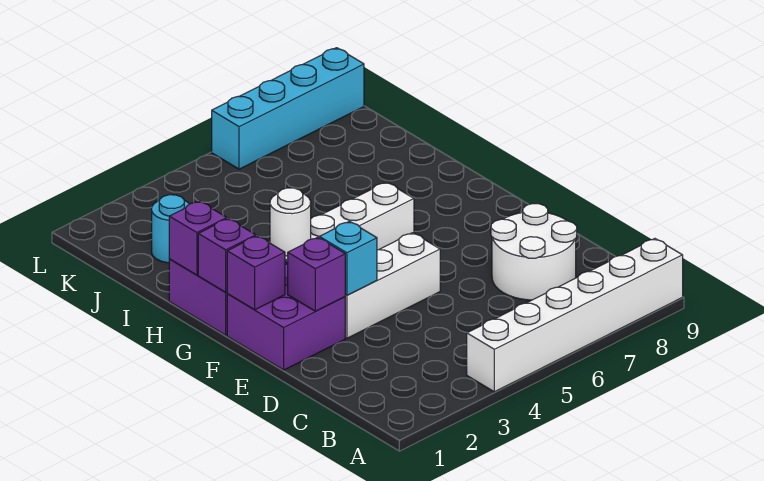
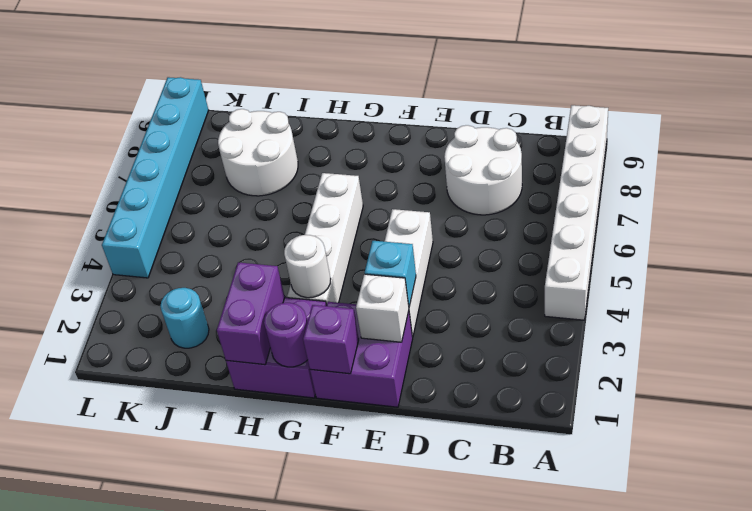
purple 1x1 brick [288,237,345,311] -> white 1x1 brick [356,274,409,342]
purple 1x1 brick [198,218,256,292] -> purple 1x1 round brick [264,303,308,367]
purple 1x1 brick [169,201,227,275] -> purple 1x2 brick [217,262,285,365]
none -> white 2x2 round brick [218,109,298,196]
cyan 1x4 brick [212,48,364,169] -> cyan 1x6 brick [102,77,209,278]

